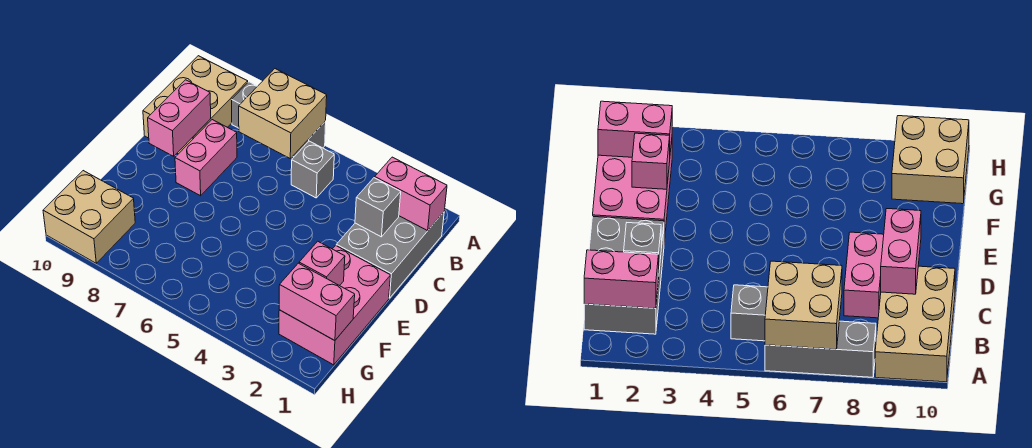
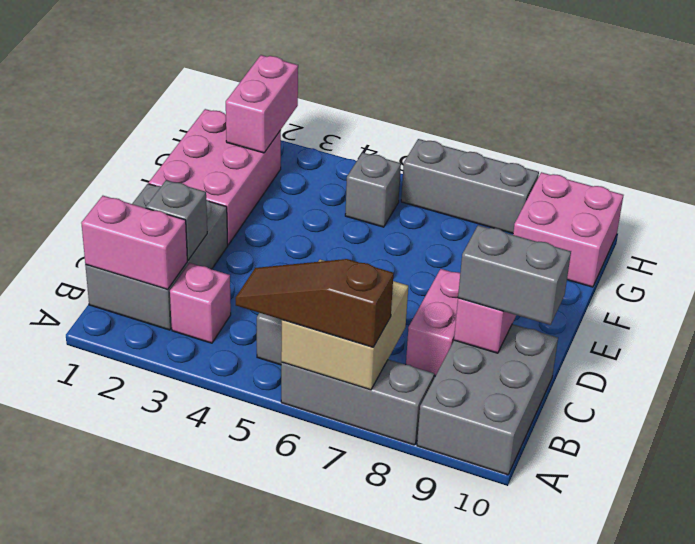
none -> brown 1x3 slope [236,259,393,347]
tan 2x3 brick [143,56,248,154] -> grey 2x3 brick [417,324,558,475]
none -> grey 1x2 brick [458,225,571,325]
pink 1x1 brick [299,241,345,286] -> pink 1x1 brick moved to [170,263,231,343]
pink 1x2 brick [279,263,355,341] -> pink 1x2 brick turned to [226,55,298,153]
none -> grey 1x1 brick [345,153,401,227]
tan 2x2 brick [43,171,135,263] -> pink 2x2 brick [513,172,623,287]
none -> grey 1x3 brick [401,139,539,233]

